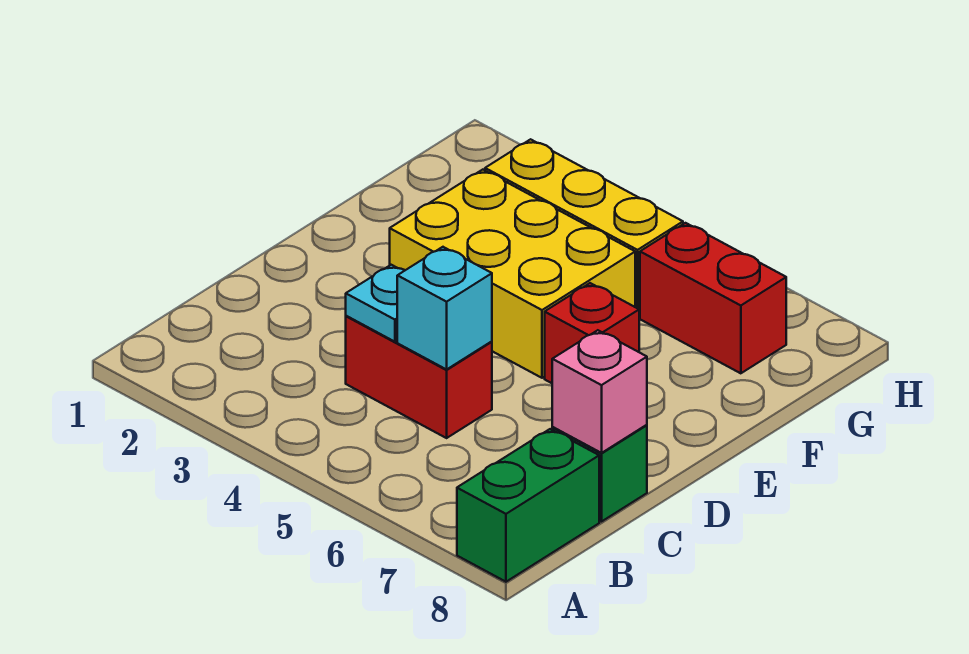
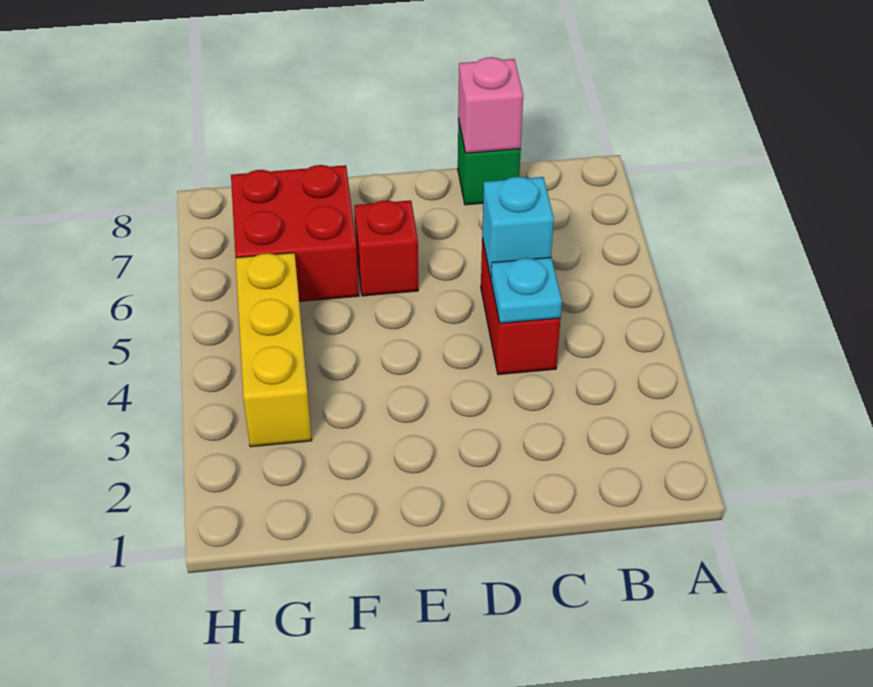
green 1x2 brick [457,429,599,582] -> none
yellow 2x3 brick [390,170,635,378] -> none
red 1x2 brick [640,223,786,373] -> red 2x2 brick [231,165,359,301]

